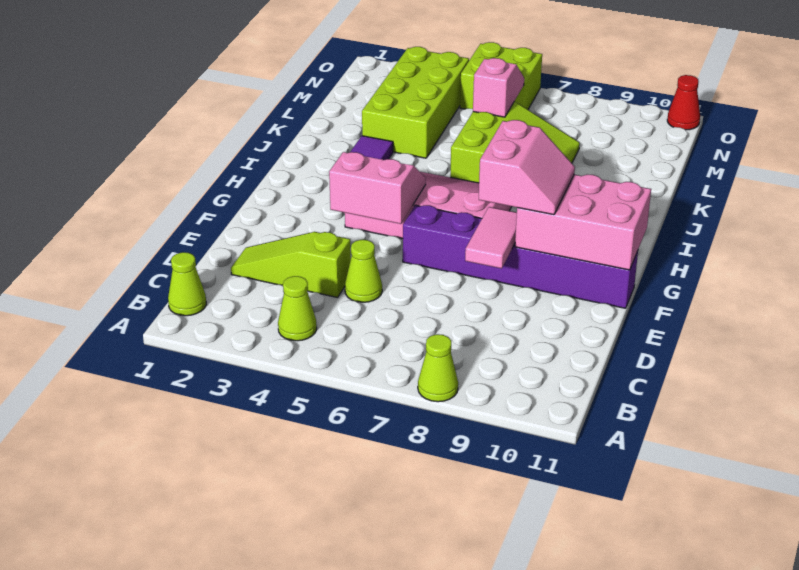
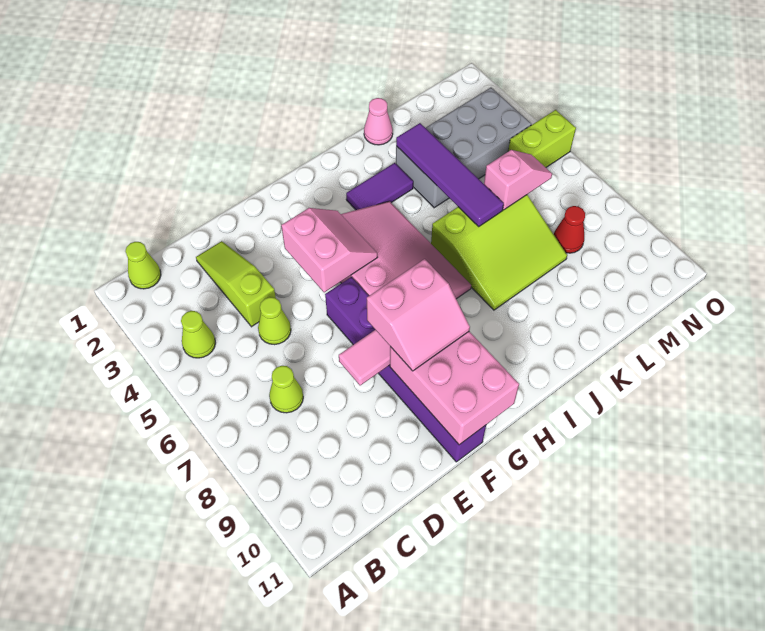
lime 1x1 cone [418,334,458,402] -> lime 1x1 cone moved to [269,366,303,413]
none -> pink 1x1 cone [364,98,393,145]
lime 2x4 brick [362,47,469,158] -> grey 2x4 brick [396,88,531,208]
none -> purple 1x4 tile [396,123,504,226]
lime 2x2 brick [460,42,542,109] -> lime 1x2 brick [508,110,576,167]
red 1x1 cone [667,75,700,130] -> red 1x1 cone moved to [554,206,585,253]

